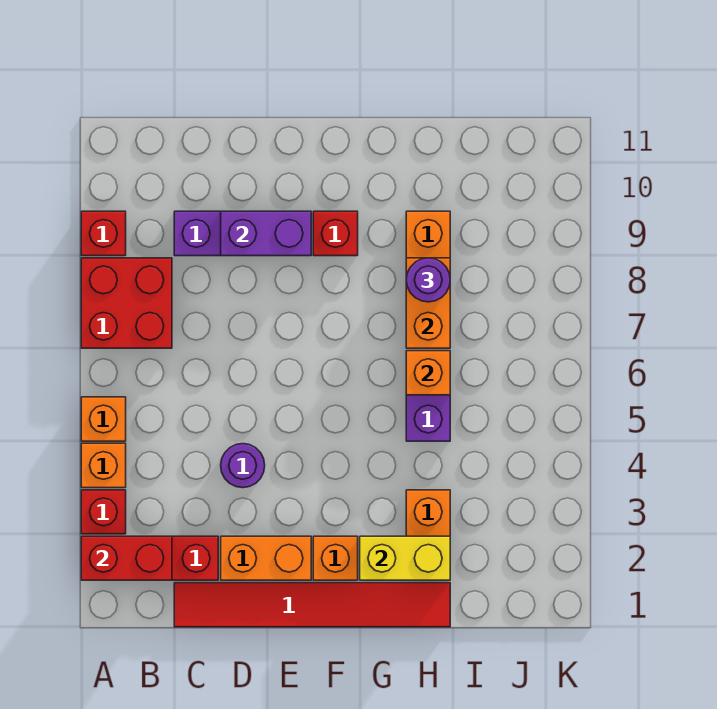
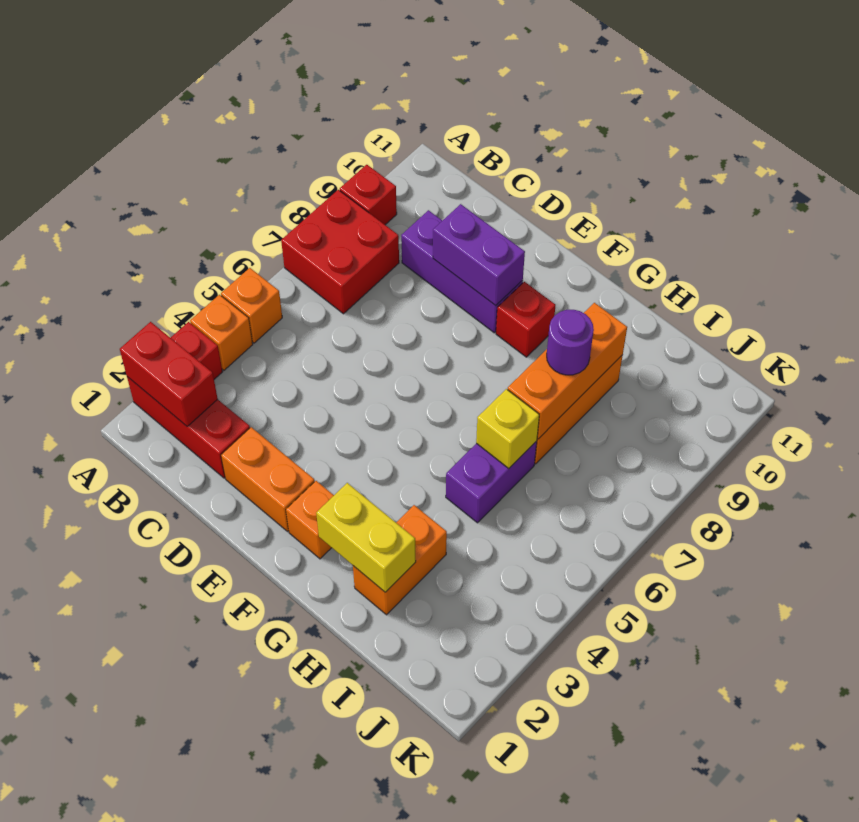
red 1x6 tile [174,583,450,627] -> none
purple 1x1 round brick [221,444,265,488] -> none
orange 1x1 brick [406,351,450,395] -> yellow 1x1 brick [476,389,539,468]
orange 1x2 brick [406,258,450,348] -> orange 1x3 brick [508,303,627,439]

